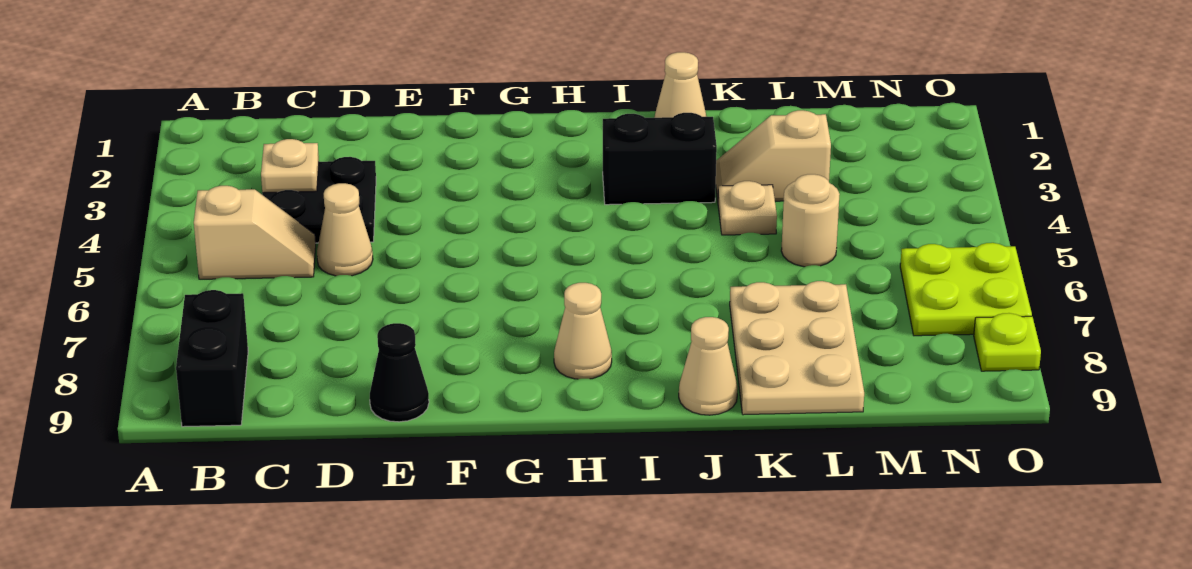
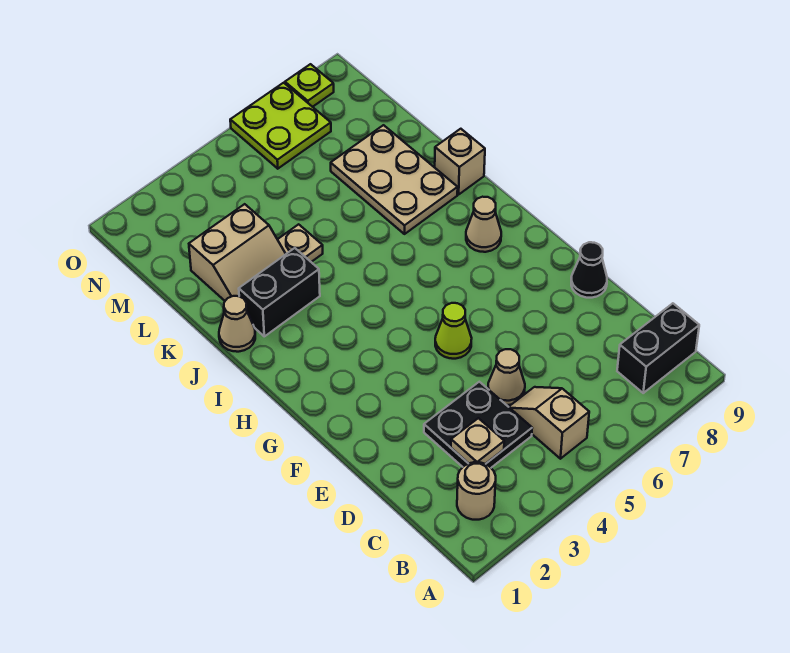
none -> lime 1x1 cone [435,303,472,359]
black 1x2 brick [603,113,717,205] -> black 1x2 brick turned to [239,248,320,336]
tan 1x1 cone [679,317,738,415] -> tan 1x1 brick [435,129,485,194]
tan 1x2 slope [716,110,831,201] -> tan 2x2 slope [189,204,286,301]
tan 2x3 plate [730,281,864,415] -> tan 2x3 plate turned to [331,125,458,234]
tan 1x1 round brick [781,174,840,267] -> tan 1x1 round brick moved to [457,462,496,520]

